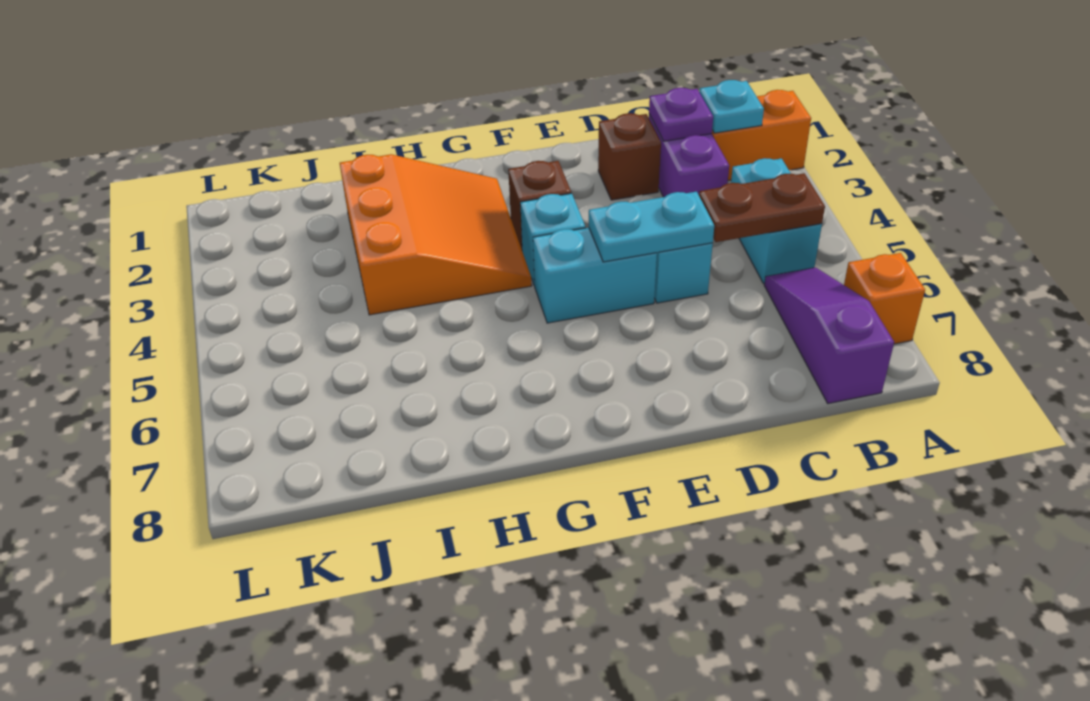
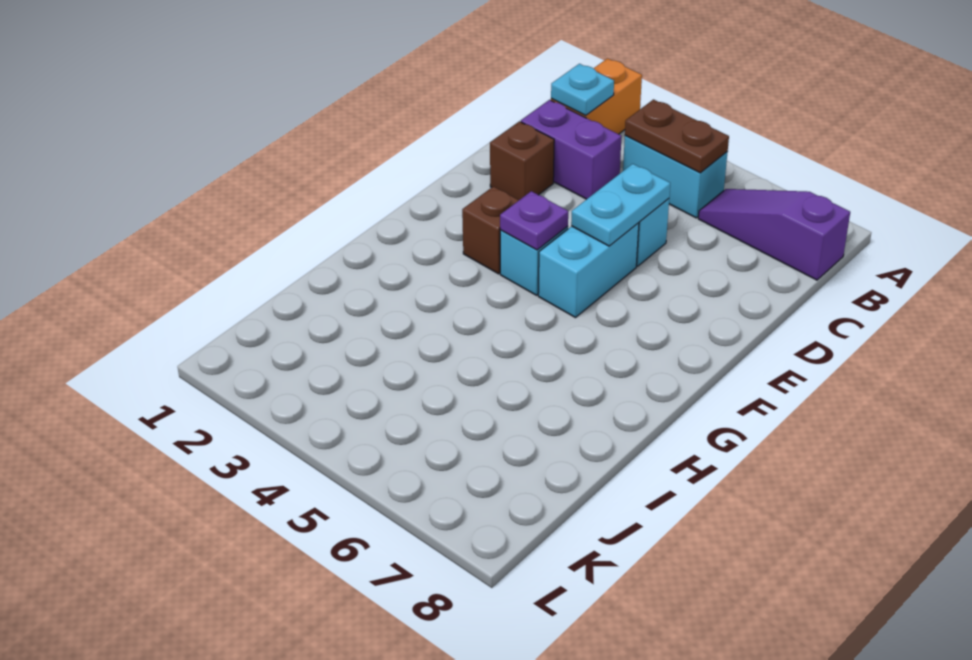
orange 1x1 brick [844,253,925,344] -> none
brown 1x2 plate [699,173,825,242] -> brown 1x2 plate turned to [625,100,729,173]
purple 1x1 plate [649,88,713,141] -> purple 1x1 plate moved to [500,191,568,250]
orange 3x3 slope [340,154,532,315] -> none

